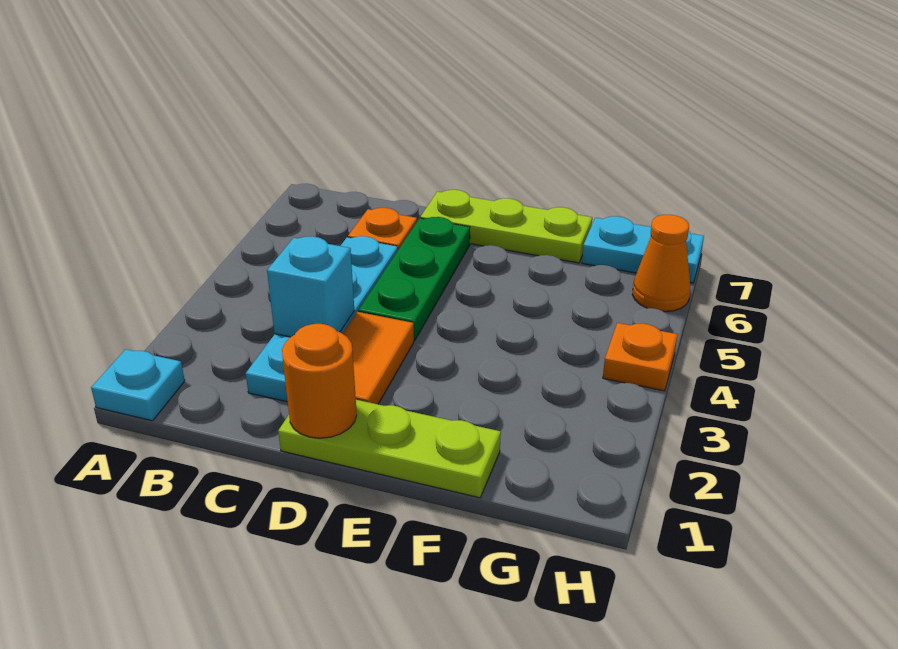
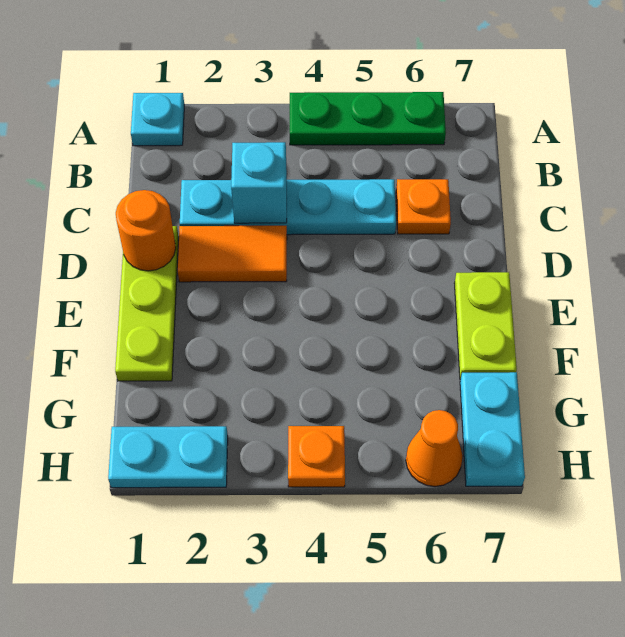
green 1x3 plate [358,217,470,340] -> green 1x3 plate moved to [290,92,446,145]
lime 1x3 plate [420,190,592,263] -> lime 1x2 plate [454,272,517,380]
none -> cyan 1x2 plate [108,426,228,488]

